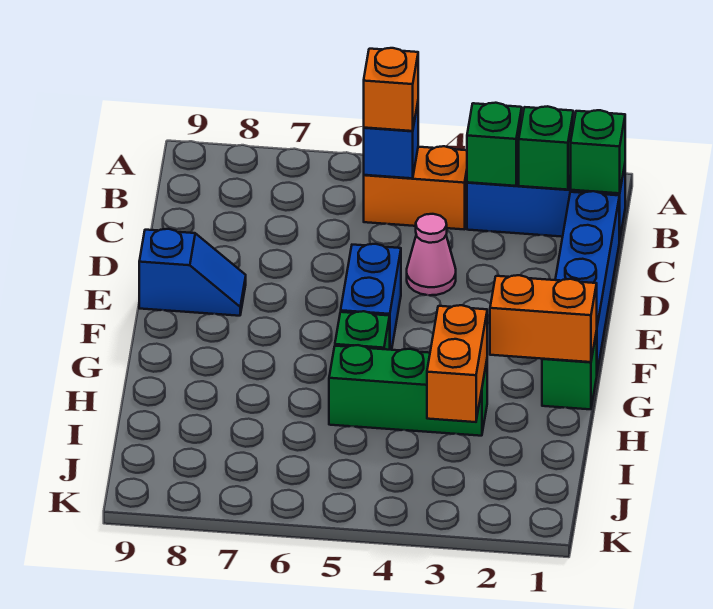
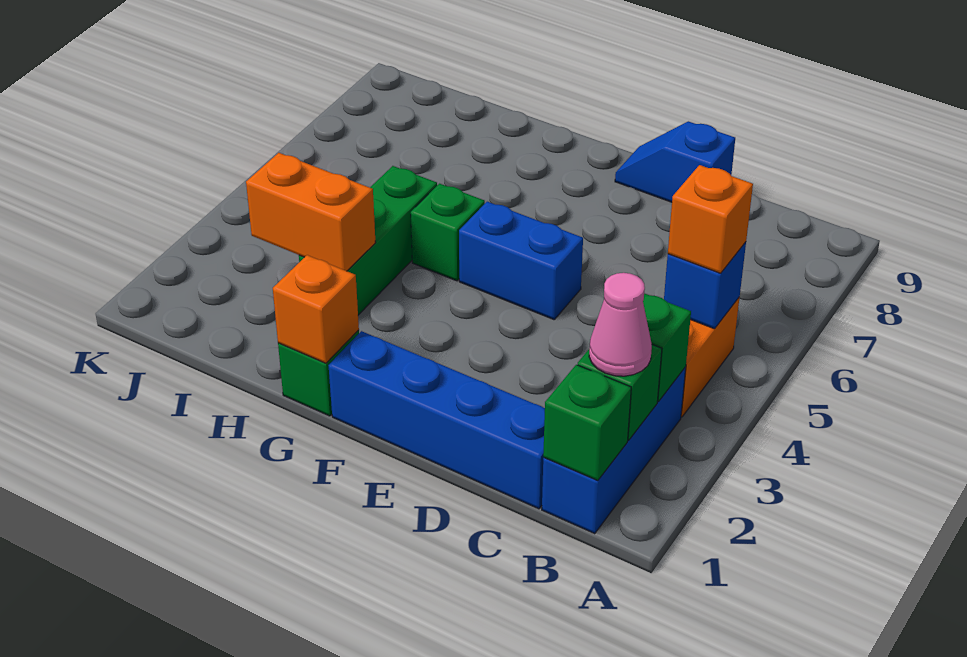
pink 1x1 cone [407,214,456,295] -> pink 1x1 cone moved to [589,273,652,376]
blue 1x2 slope [139,229,246,316] -> blue 1x2 slope turned to [615,121,735,202]
orange 1x2 brick [490,275,597,362] -> orange 1x1 brick [273,255,359,363]

